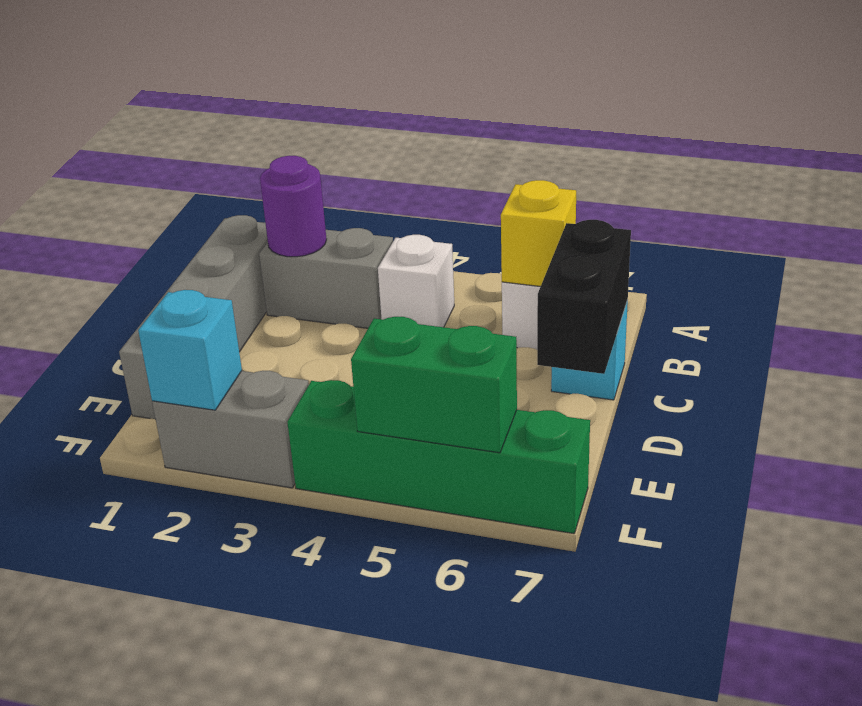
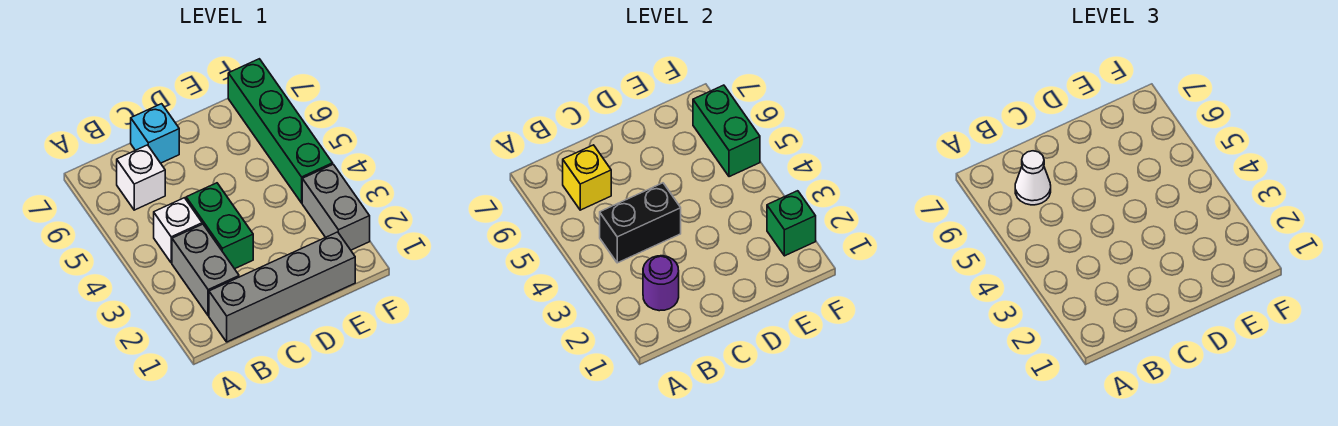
none -> white 1x1 cone [1015,151,1051,205]
none -> green 1x2 brick [186,183,253,269]
black 1x2 brick [537,220,631,374] -> black 1x2 brick moved to [600,183,681,263]
cyan 1x1 brick [138,290,242,410] -> green 1x1 brick [767,191,816,256]

